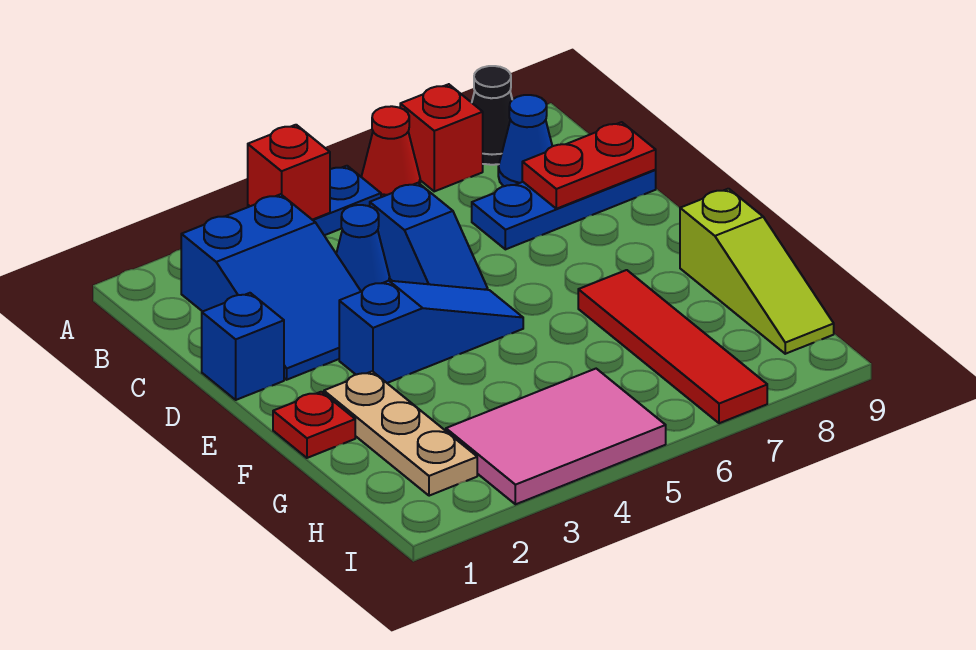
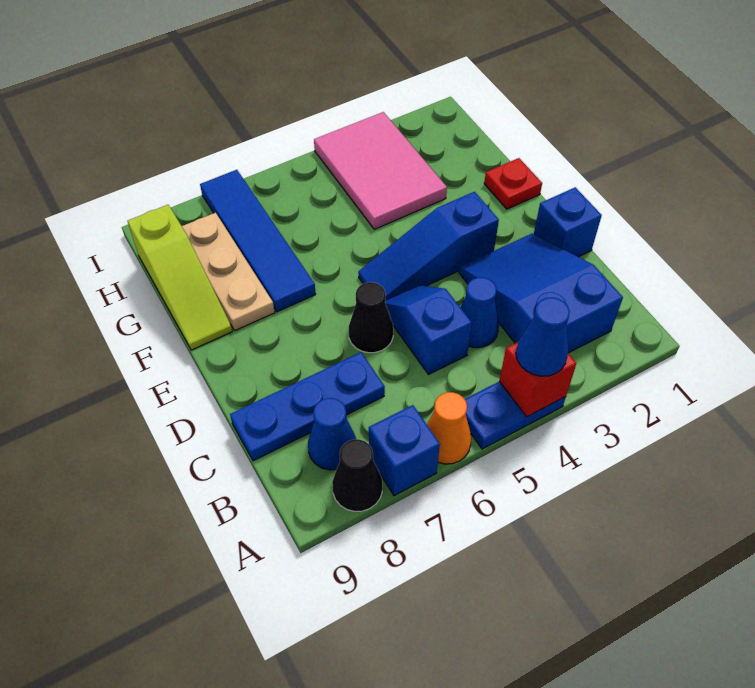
none -> blue 1x1 cone [516,298,570,376]
red 1x1 cone [361,106,420,197] -> orange 1x1 cone [427,392,471,464]
red 1x1 brick [400,84,483,191] -> blue 1x1 brick [369,405,440,496]
red 1x2 plate [522,122,656,209] -> none
none -> black 1x1 cone [349,282,393,353]
tan 1x3 plate [324,371,477,496] -> tan 1x3 plate moved to [182,213,275,331]
red 1x4 tile [578,270,767,423] -> blue 1x4 tile [200,170,316,312]
lime 1x3 slope [680,189,834,354] -> lime 1x3 slope turned to [128,205,232,350]
pink 2x3 tile [446,369,666,504] -> pink 2x3 tile turned to [314,112,447,229]

